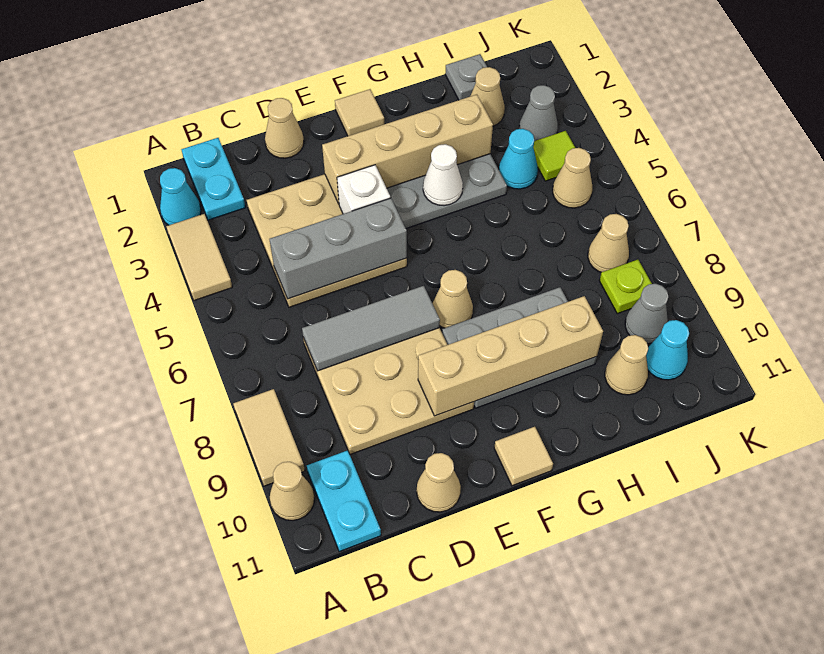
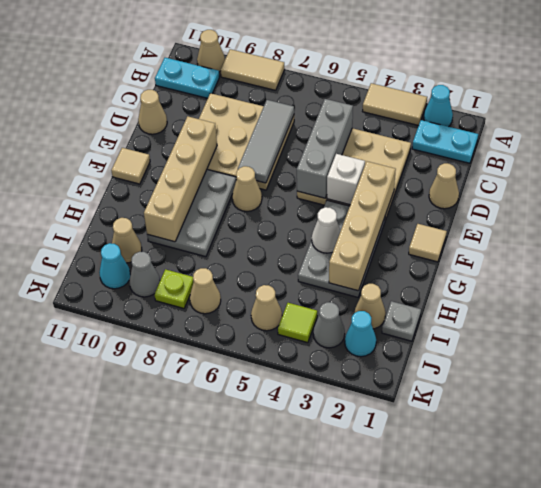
cyan 1x1 cone [499,129,538,189] -> cyan 1x1 cone moved to [345,311,376,357]

